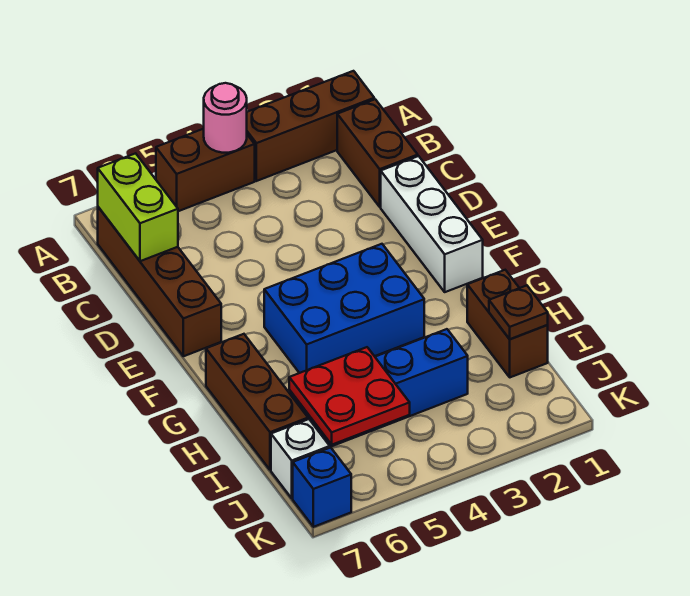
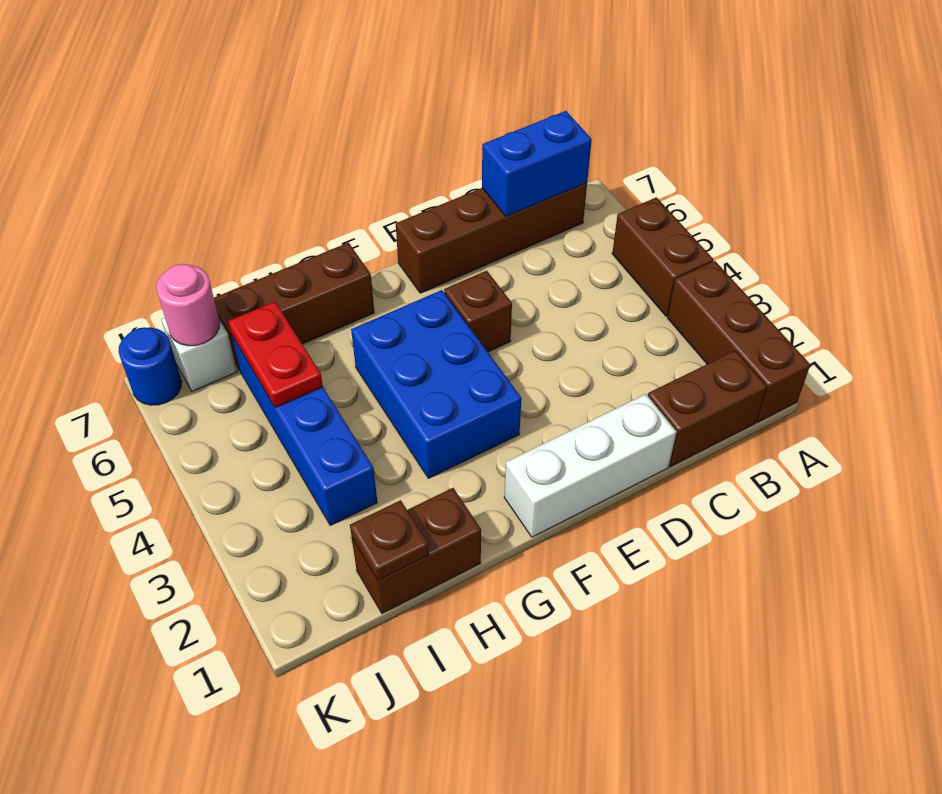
pink 1x1 round brick [204,83,247,153] -> pink 1x1 round brick moved to [156,264,220,346]
lime 1x2 brick [98,153,178,261] -> blue 1x2 brick [482,111,592,216]
none -> brown 1x1 brick [444,271,512,352]
red 2x2 plate [289,347,410,445] -> red 1x2 plate [228,302,323,407]
blue 1x1 brick [293,447,351,527] -> blue 1x1 round brick [118,327,182,405]

